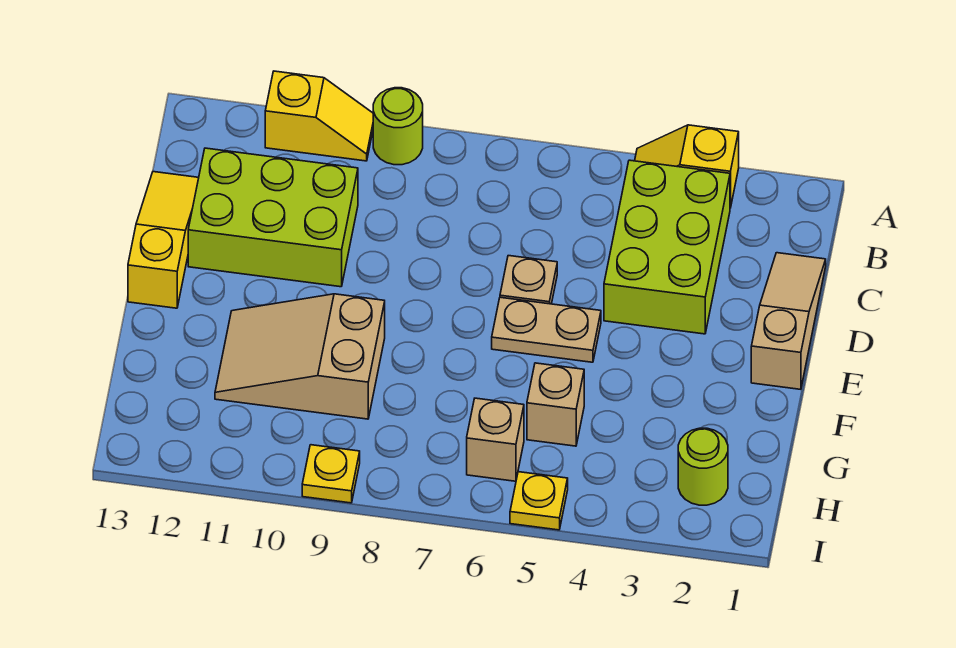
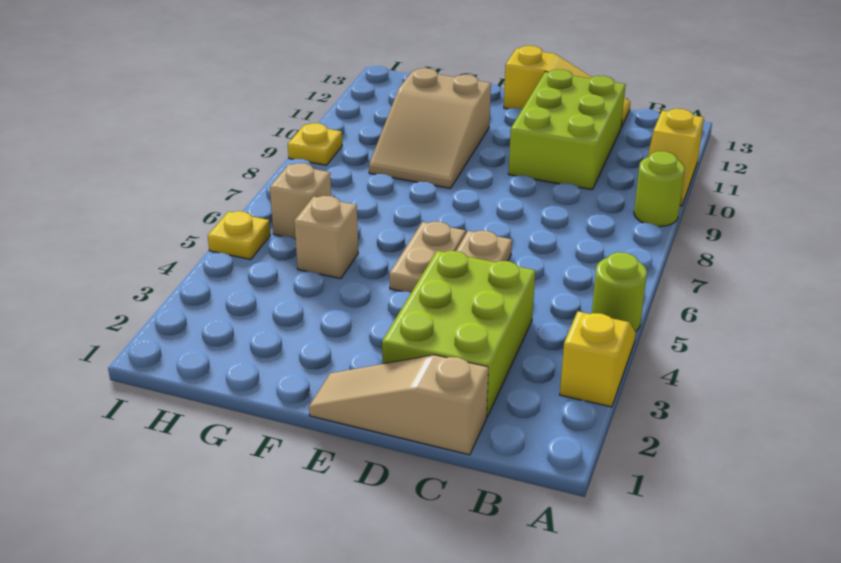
lime 2x3 brick [604,160,730,334] -> lime 2x3 brick turned to [382,251,535,417]
tan 1x3 slope [751,253,826,389] -> tan 1x3 slope turned to [309,355,488,455]
tan 2x3 slope [215,294,385,419] -> tan 2x3 slope turned to [369,68,491,188]
lime 1x1 round brick [678,428,728,505] -> lime 1x1 round brick moved to [592,252,647,332]

